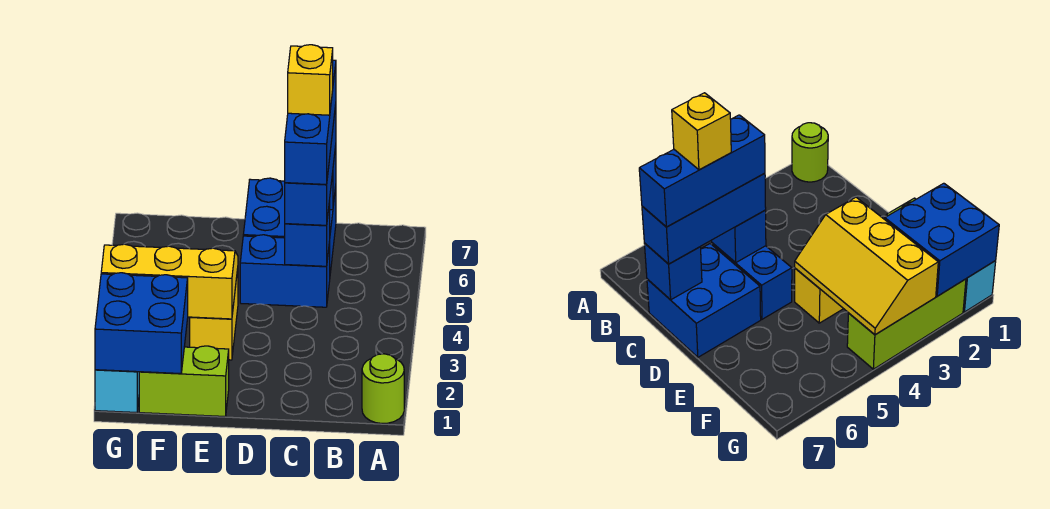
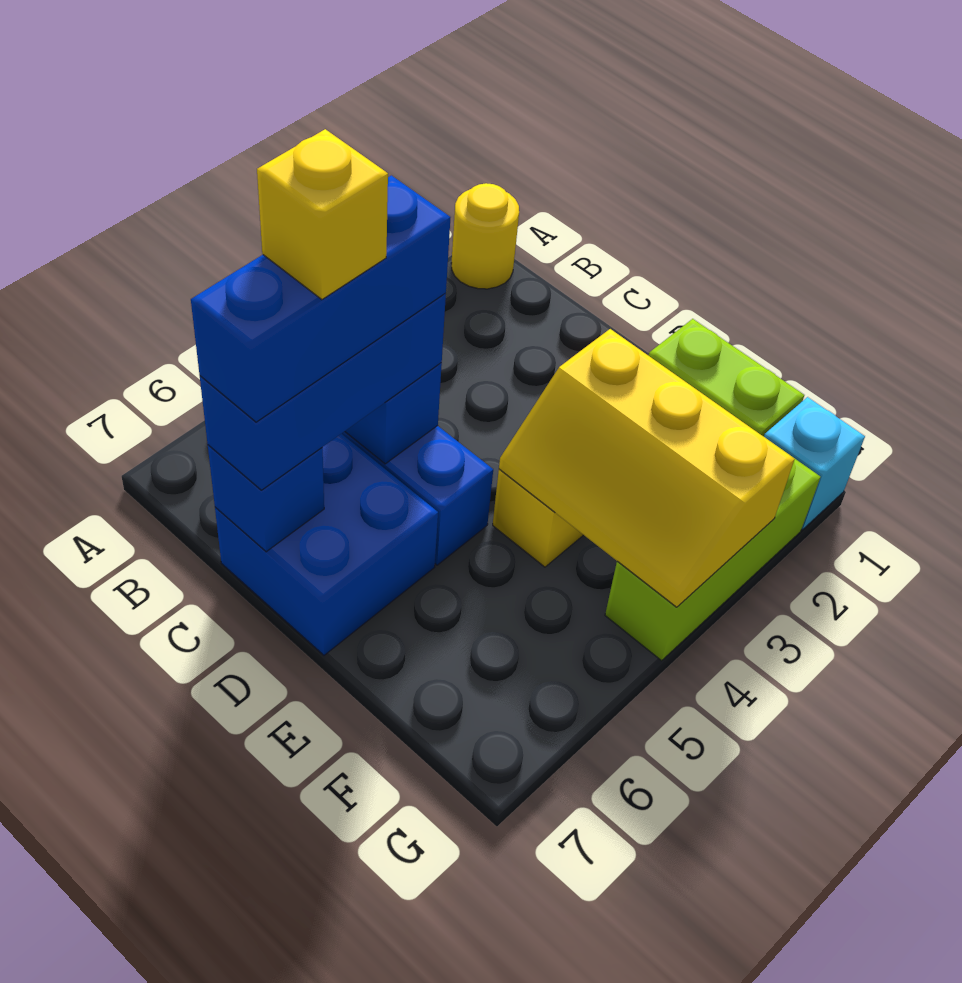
lime 1x1 round brick [362,354,404,423] -> yellow 1x1 round brick [451,183,519,289]
blue 2x2 brick [95,273,188,374] -> none

